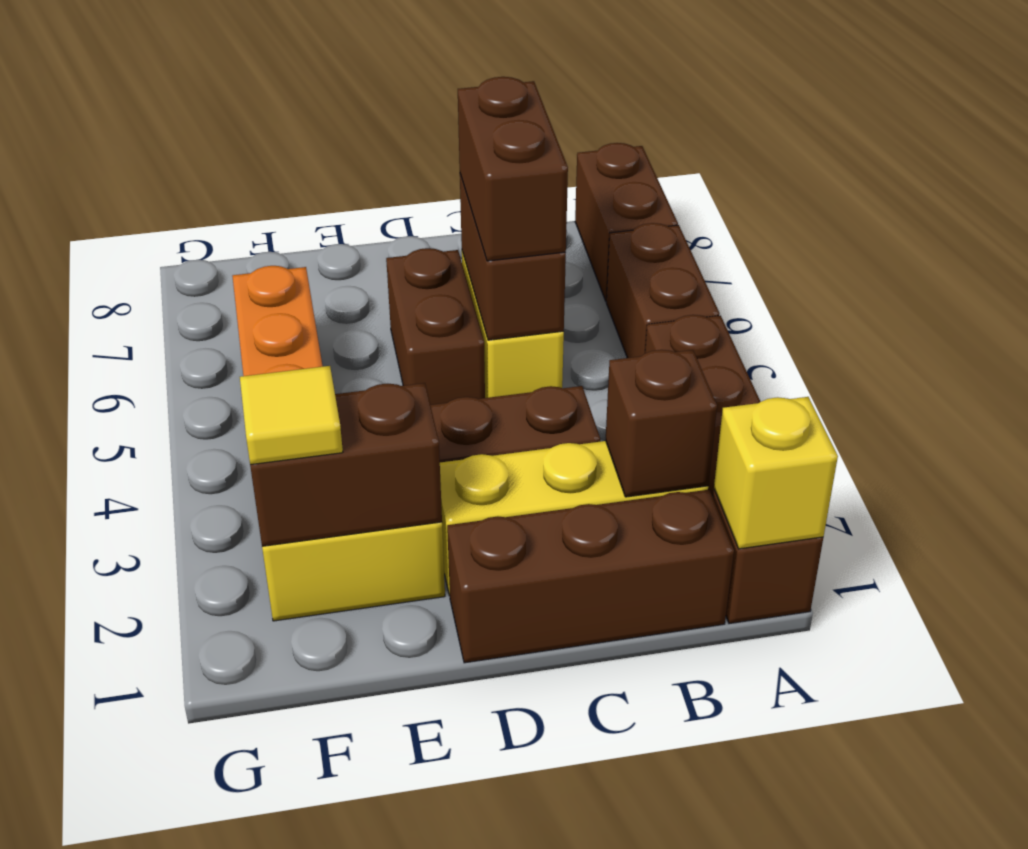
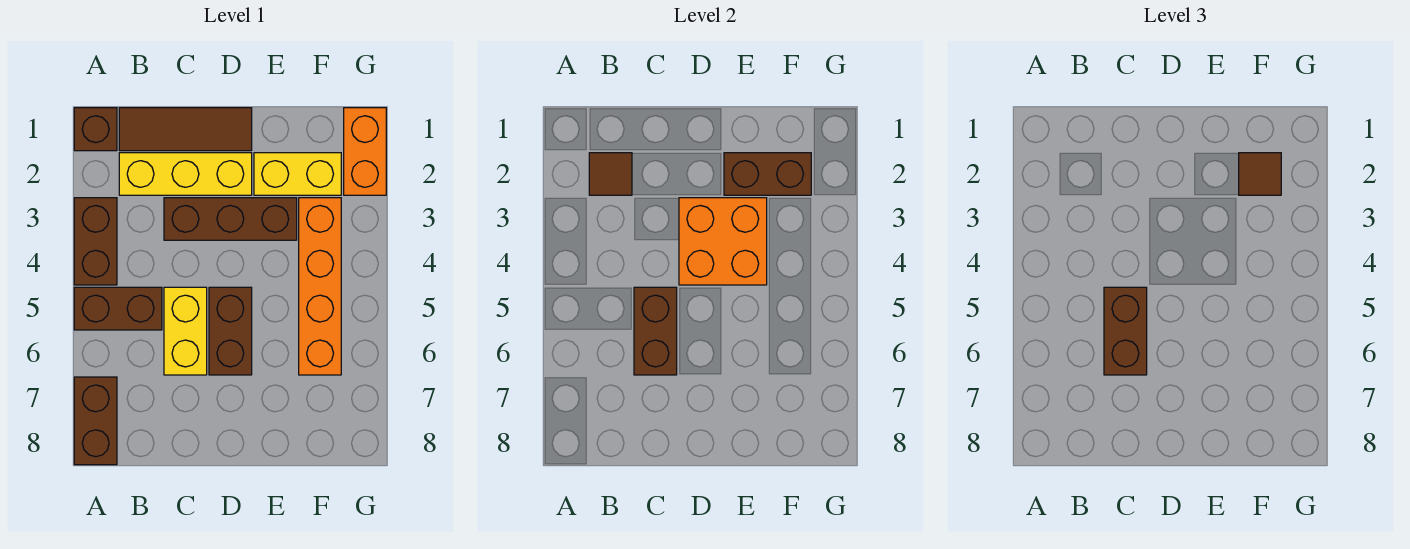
yellow 1x1 brick [714,397,838,549] -> none
brown 1x2 brick [606,223,720,358] -> brown 1x2 brick turned to [74,287,162,330]
brown 1x3 brick [447,490,734,663] -> brown 1x3 tile [119,108,252,151]
brown 1x1 brick [606,350,717,497] -> brown 1x1 tile [589,153,632,195]
none -> orange 2x2 brick [679,198,767,285]
yellow 1x1 tile [240,366,343,465] -> brown 1x1 tile [1239,153,1281,195]
none -> orange 1x2 brick [344,108,386,195]

